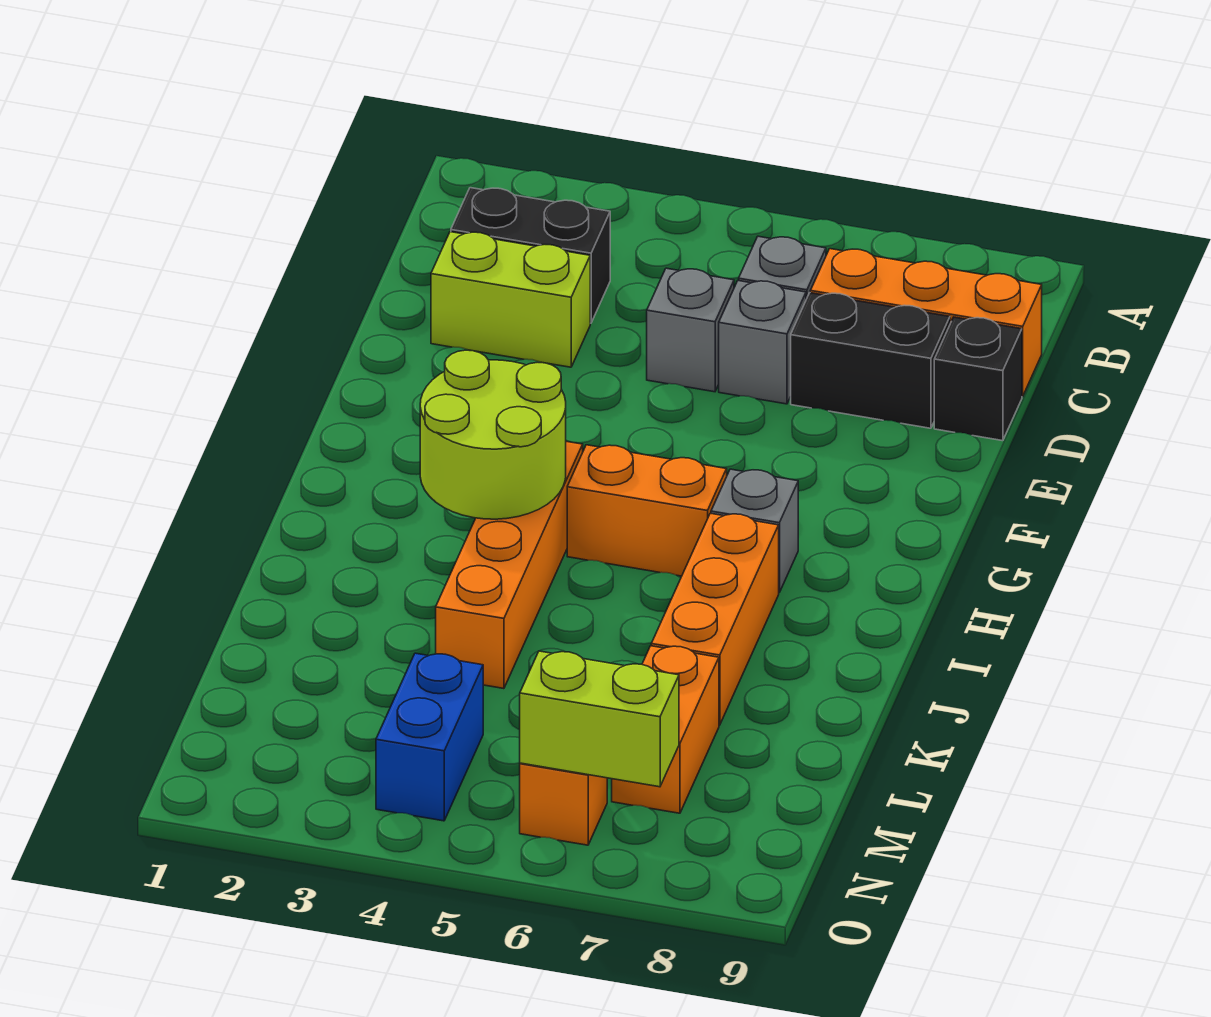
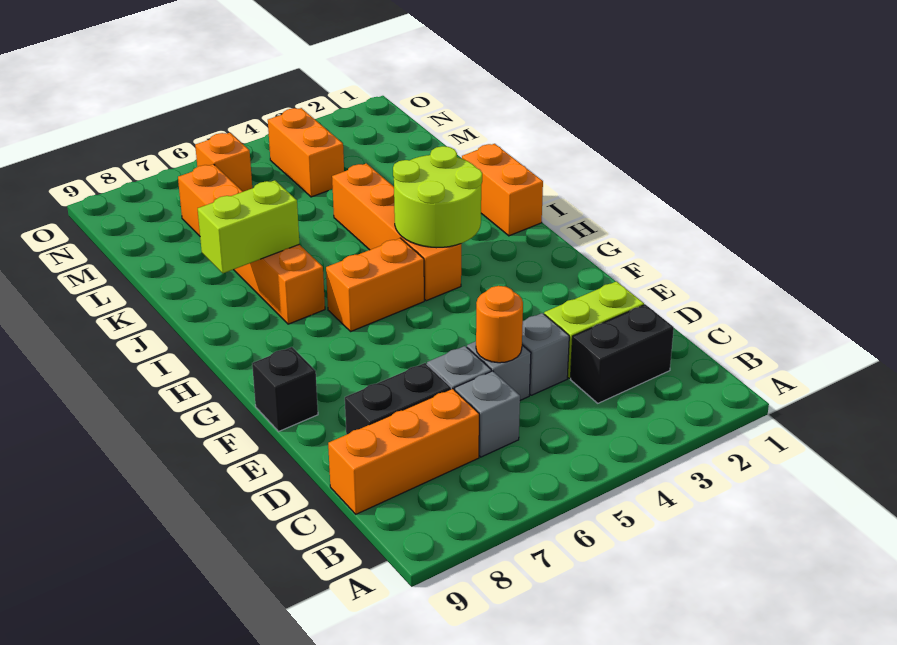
none -> orange 1x1 round brick [476,286,523,363]
black 1x1 brick [934,317,1022,441] -> black 1x1 brick moved to [252,347,318,431]
grey 1x1 brick [711,469,798,592] -> grey 1x1 brick moved to [522,313,569,395]
none -> orange 1x2 brick [462,144,543,236]
blue 1x2 brick [376,653,483,821] -> orange 1x2 brick [268,108,344,197]
lime 1x2 brick [520,651,679,787] -> lime 1x2 brick moved to [198,180,299,273]

